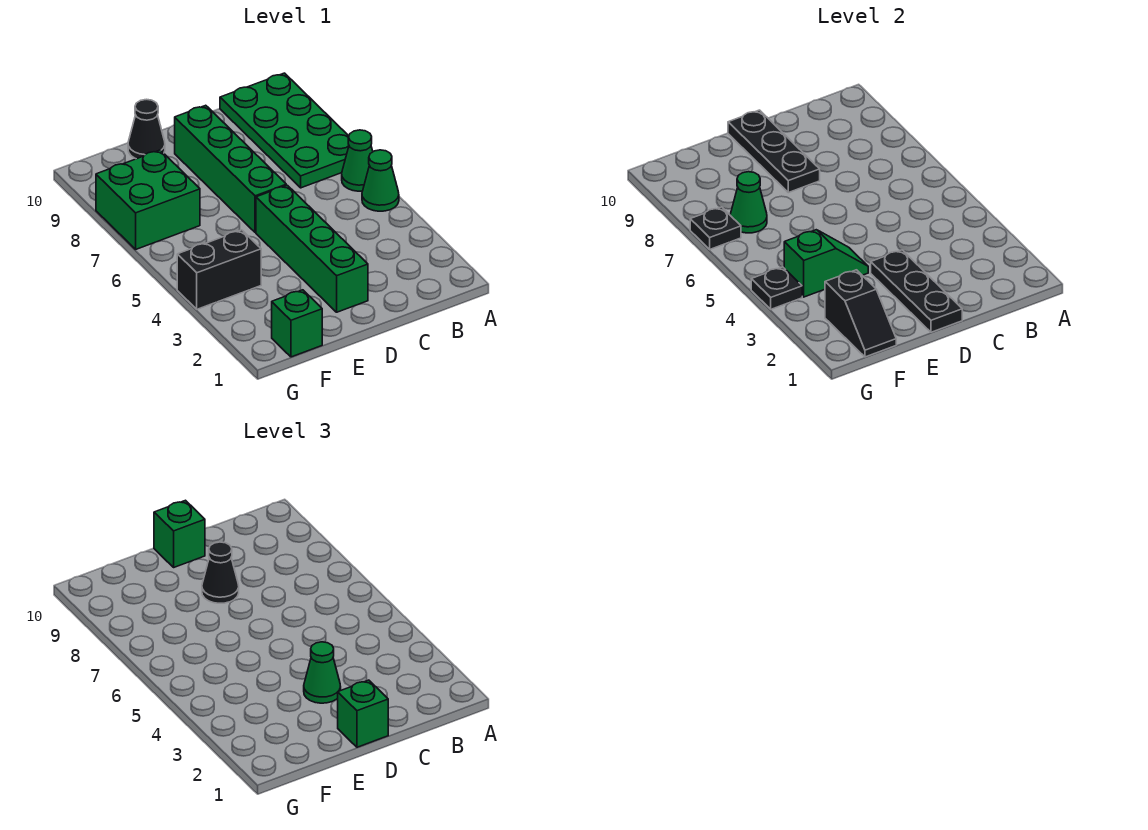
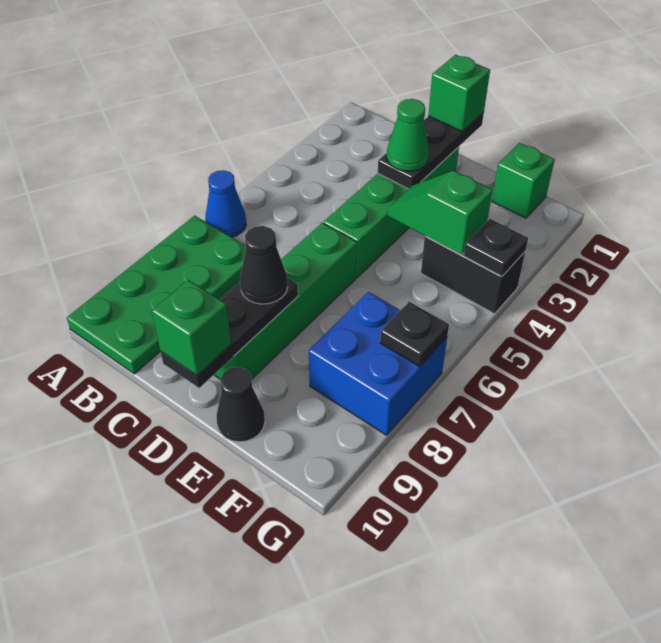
green 1x1 cone [362,150,399,211] -> none
green 1x1 cone [342,130,373,191] -> blue 1x1 cone [205,170,246,237]
black 1x2 slope [825,270,896,357] -> none
green 2x2 brick [96,150,200,249] -> blue 2x2 brick [309,292,447,435]
green 1x1 cone [730,172,767,233] -> none

